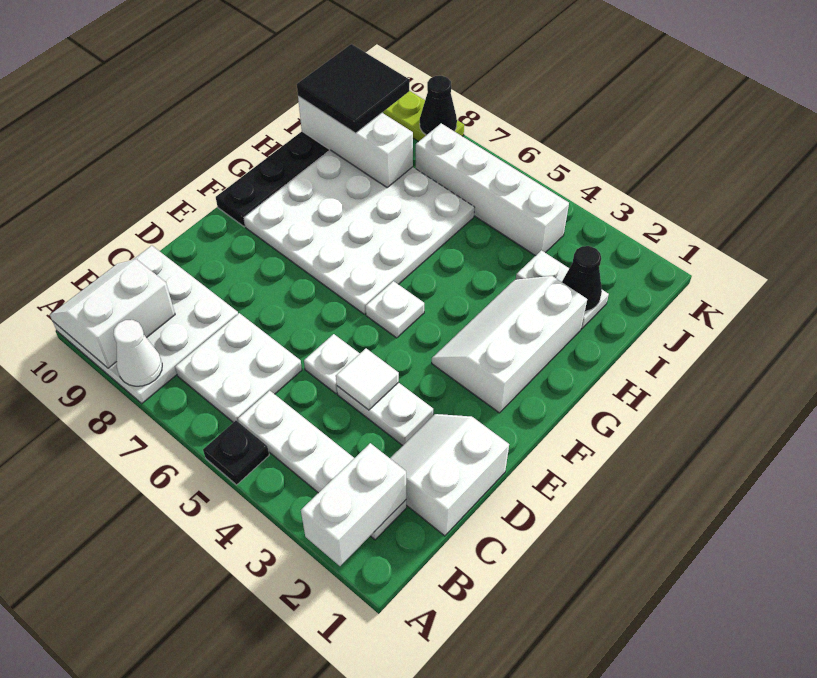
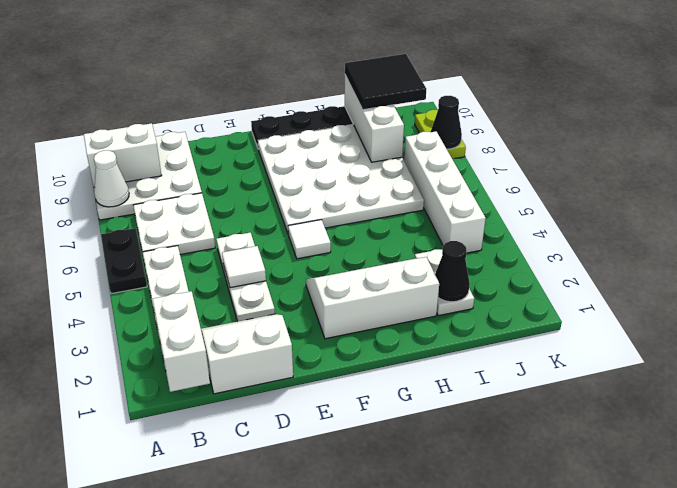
white 1x2 brick [301,443,406,566] -> white 1x2 brick turned to [152,291,210,392]
black 1x1 plate [203,421,269,485] -> black 1x2 plate [101,228,147,294]
white 1x1 plate [366,281,424,338] -> white 1x1 tile [288,220,331,259]

